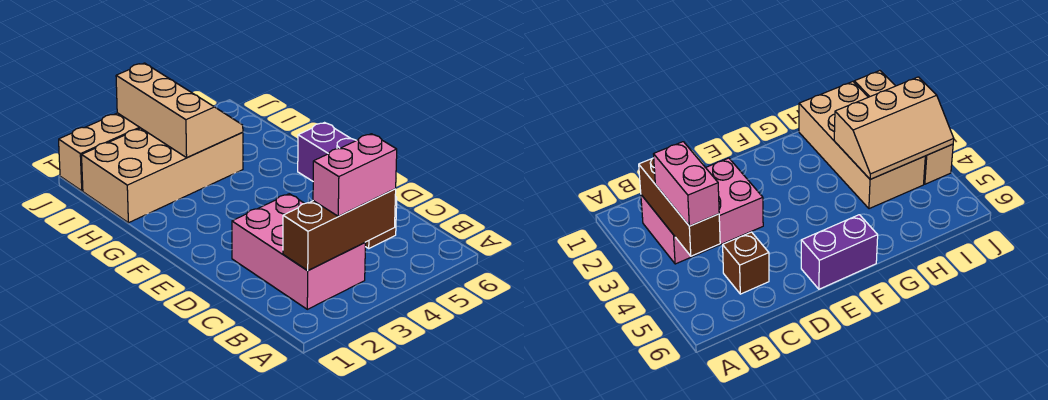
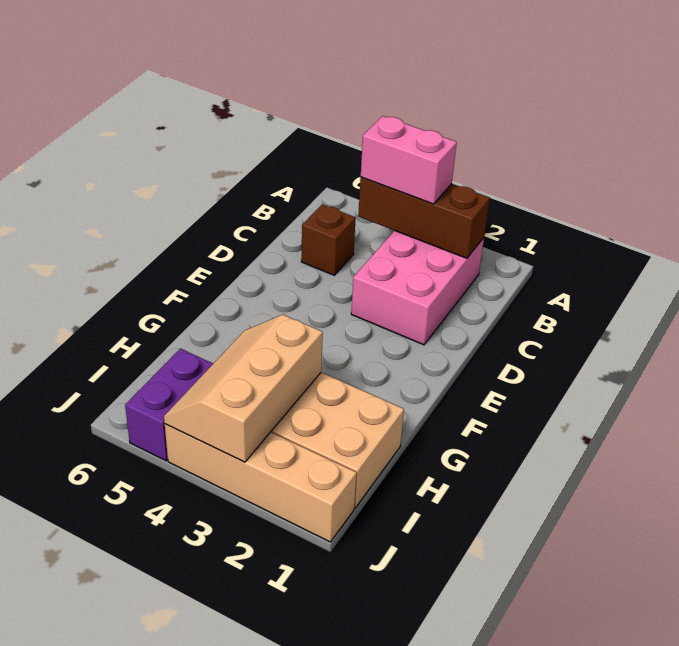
purple 1x2 brick [298,123,356,181] -> purple 1x2 brick moved to [125,349,213,461]

